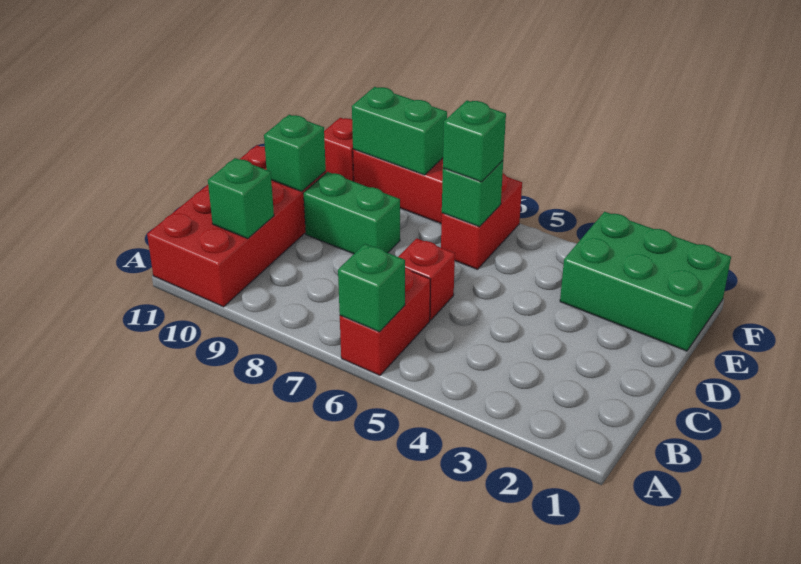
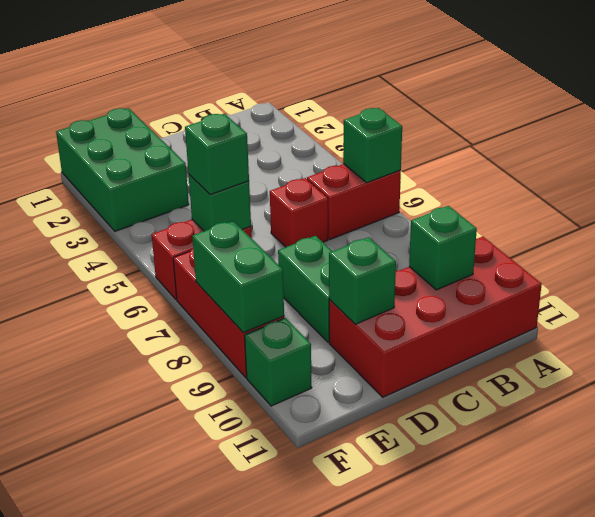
red 1x1 brick [324,118,354,181] -> green 1x1 brick [245,318,312,406]

